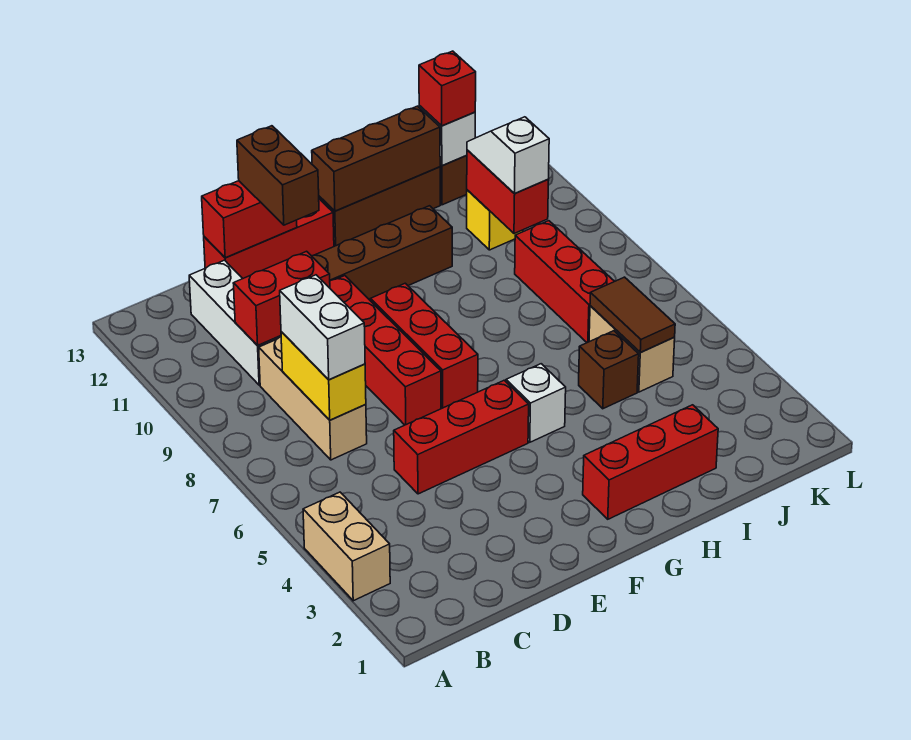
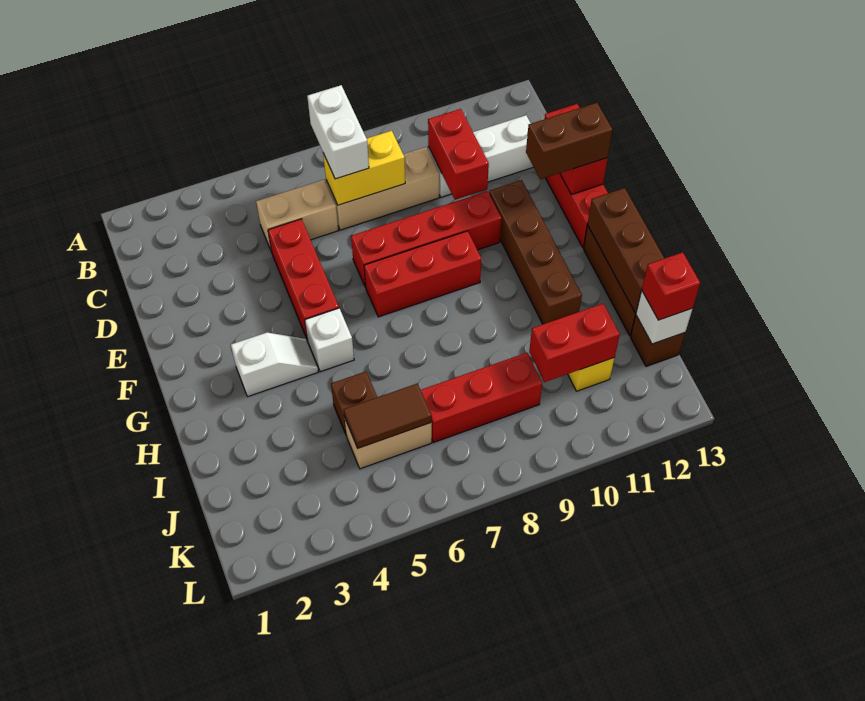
tan 1x2 brick [303,492,390,601] -> tan 1x2 brick moved to [256,180,339,252]
white 1x2 brick [280,275,365,380] -> white 1x2 brick turned to [307,85,369,179]
red 1x3 brick [583,405,718,519] -> none
white 1x2 slope [467,117,549,194] -> white 1x2 slope moved to [231,332,318,397]

